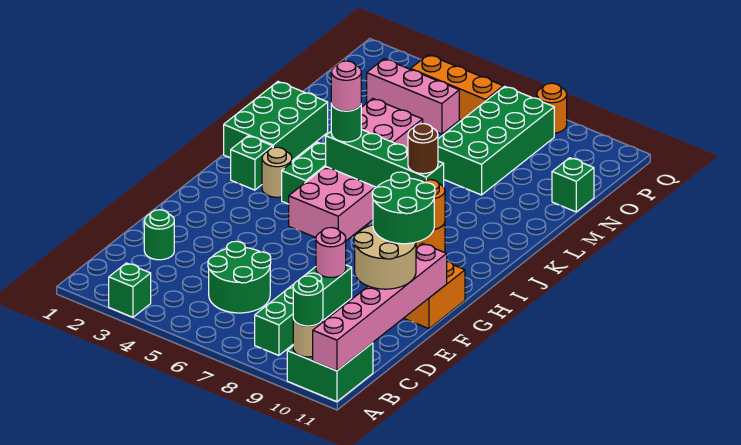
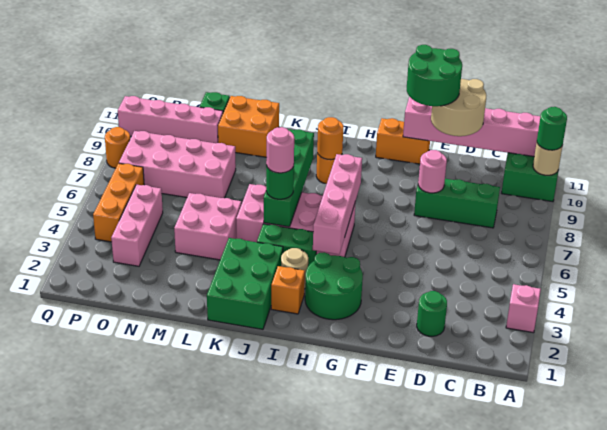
green 1x1 brick [109,263,151,317] -> pink 1x1 brick [506,284,541,333]
green 1x4 brick [255,265,352,355] -> green 1x3 brick [414,179,500,228]
green 2x2 round brick [208,241,271,313] -> green 2x2 round brick moved to [305,252,363,320]
none -> pink 1x4 brick [313,154,362,254]
green 1x1 brick [231,136,272,190] -> orange 1x1 brick [271,266,305,314]
green 2x3 brick [224,82,328,160] -> green 2x3 brick turned to [207,238,283,329]
brown 1x1 round brick [408,124,438,174] -> none
none -> orange 2x2 brick [218,96,279,157]
green 2x4 brick [438,86,554,195] -> pink 2x4 brick [119,131,236,198]
none -> pink 1x4 brick [118,96,223,143]

